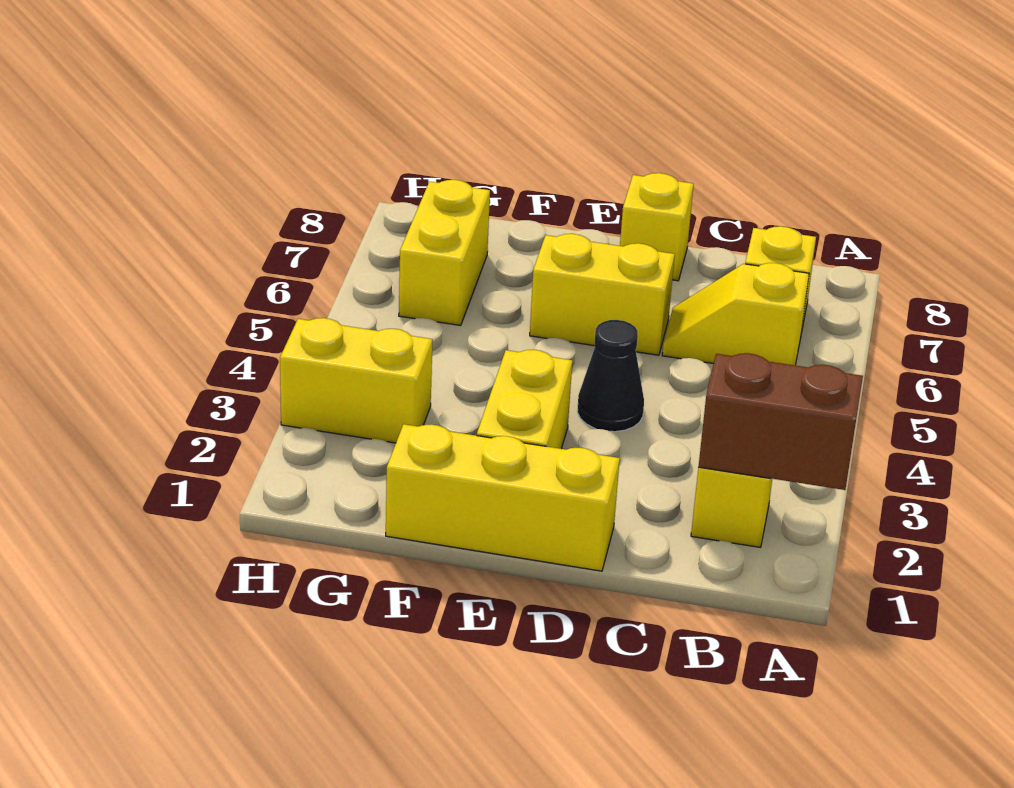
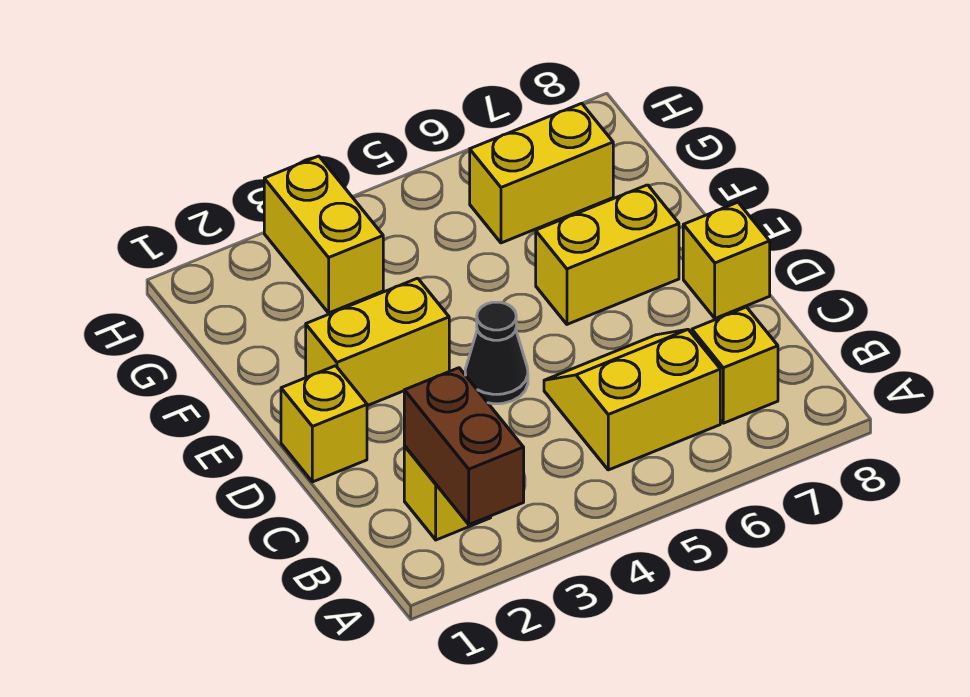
yellow 1x2 slope [662,263,809,365] -> yellow 2x2 slope [544,330,720,470]
yellow 1x3 brick [386,424,620,571] -> yellow 1x1 brick [281,366,367,482]
yellow 1x2 brick [530,234,675,355] -> yellow 1x2 brick turned to [536,185,679,324]

